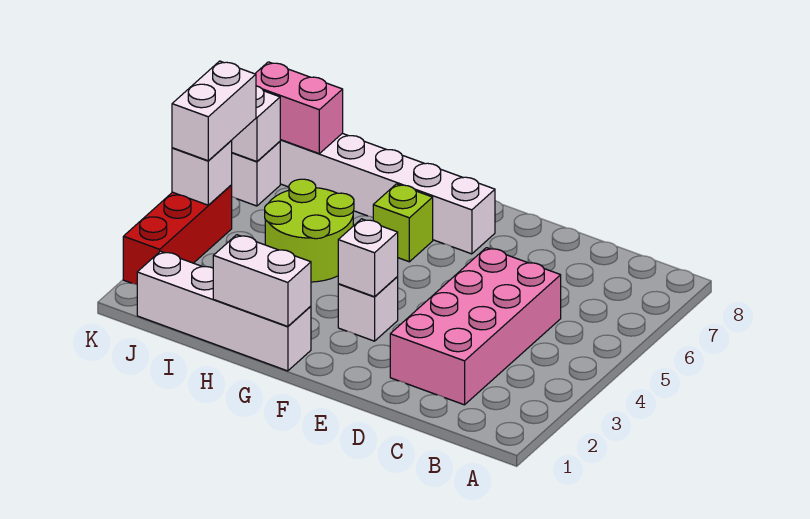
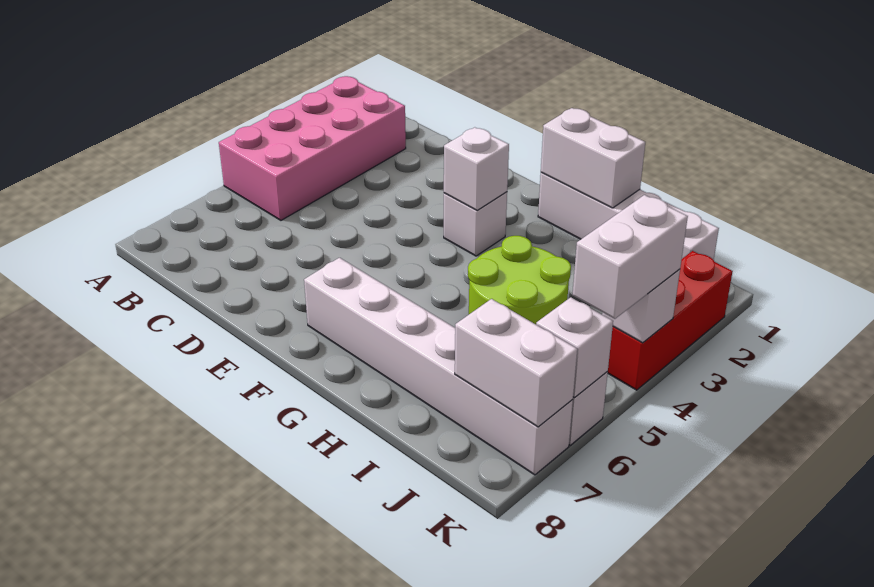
pink 2x4 brick [390,248,561,405] -> pink 2x4 brick moved to [219,76,406,220]
lime 1x1 brick [373,184,433,262] -> none
pink 1x2 brick [255,62,343,153] -> white 1x2 brick [455,299,577,427]

